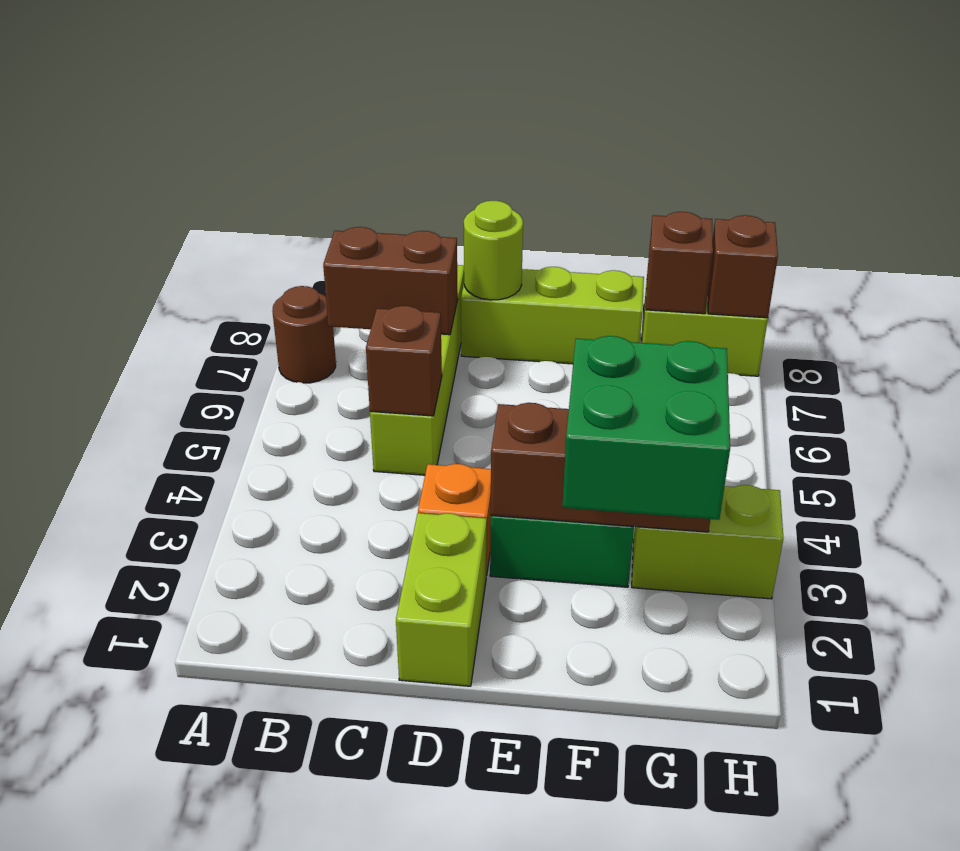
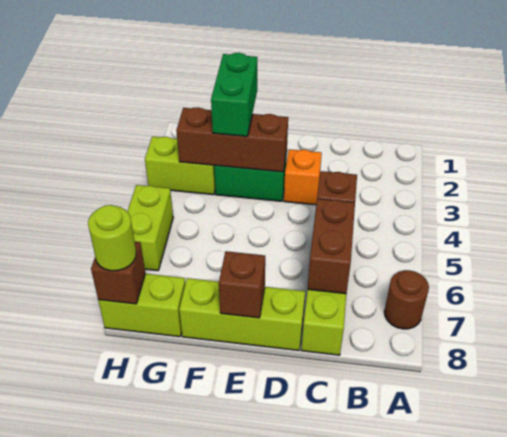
brown 1x2 brick [323,227,458,335] -> brown 1x2 brick turned to [308,199,355,294]
lime 1x2 brick [396,513,487,686] -> lime 1x2 brick moved to [127,185,173,271]
lime 1x1 round brick [464,201,523,300] -> lime 1x1 round brick moved to [88,205,136,271]
green 2x2 brick [562,336,730,520] -> green 1x2 brick [211,53,257,136]
brown 1x1 brick [646,212,713,314] -> brown 1x1 brick moved to [219,251,265,318]

